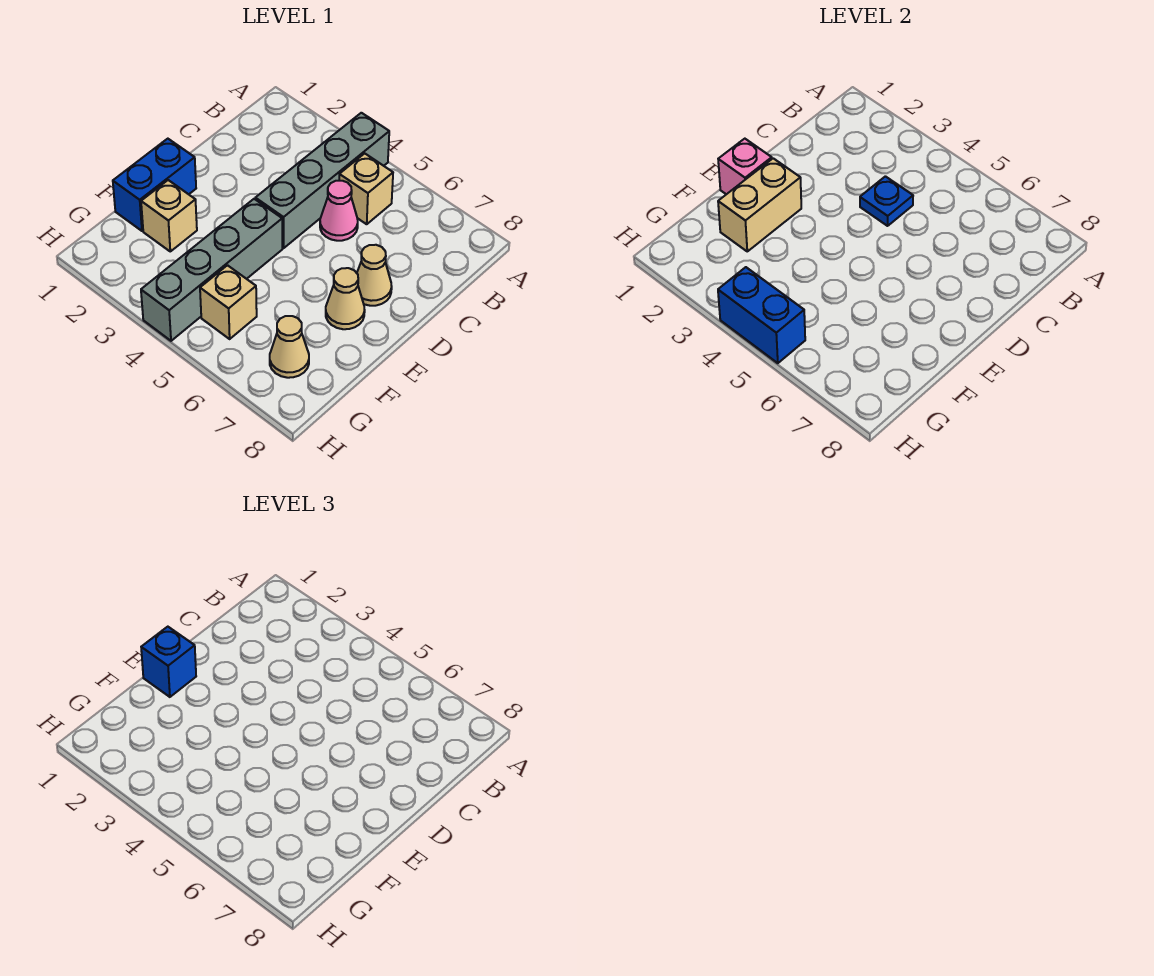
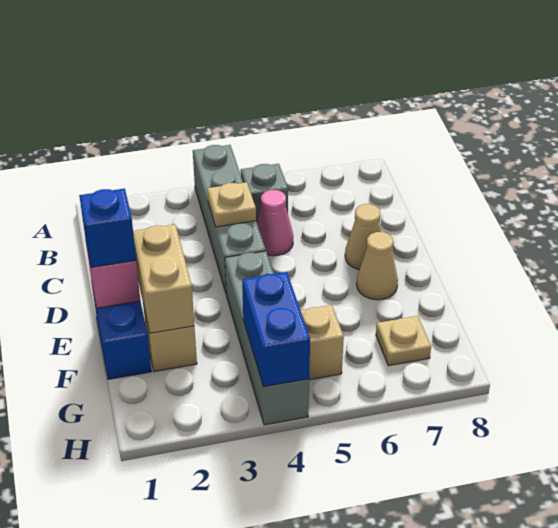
tan 1x1 brick [339,153,393,224] -> grey 1x1 brick [241,164,288,222]
blue 1x1 plate [860,176,913,226] -> tan 1x1 plate [207,182,256,227]
tan 1x1 cone [270,316,309,378] -> tan 1x1 plate [376,316,431,366]
blue 1x2 brick [718,267,805,363] -> blue 1x2 brick turned to [242,272,310,387]

